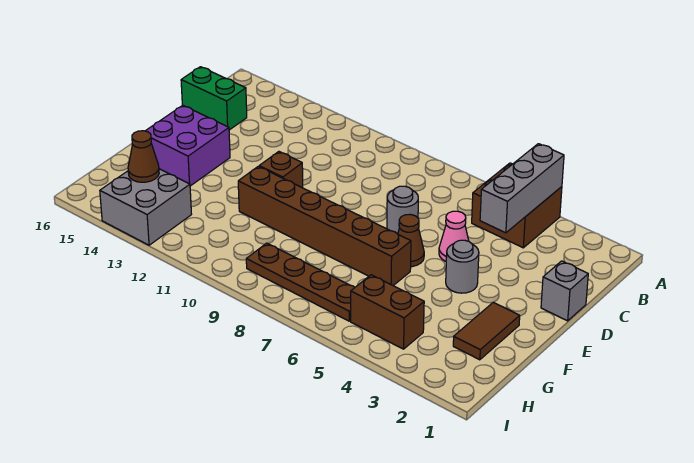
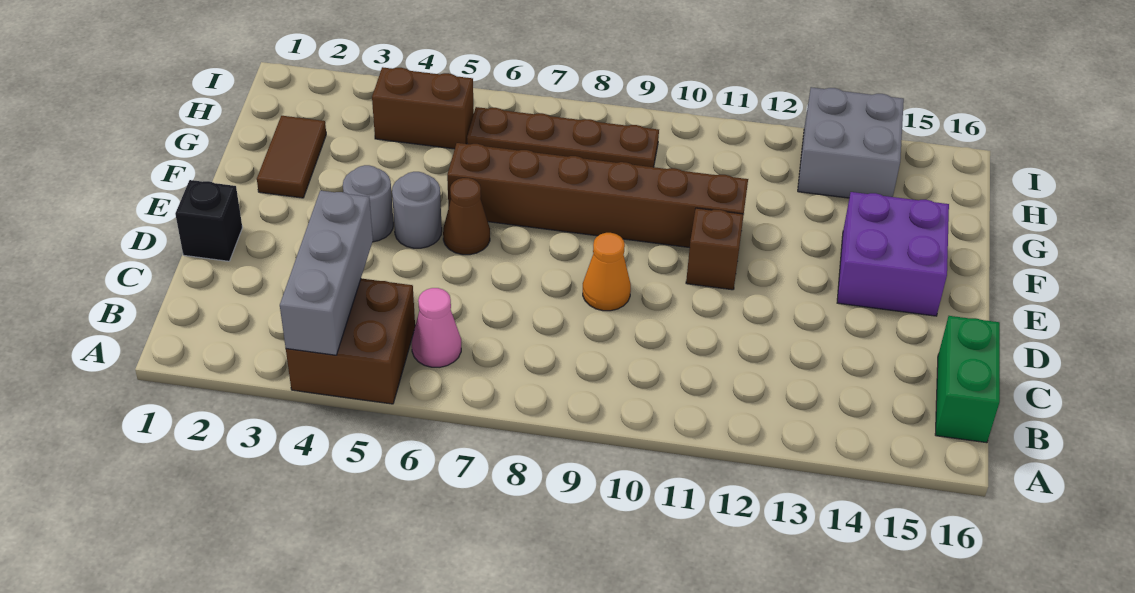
green 1x2 brick [181,67,247,130] -> green 1x2 brick turned to [935,316,1000,443]
grey 1x1 brick [541,261,588,321] -> black 1x1 brick [175,180,242,261]
pink 1x1 cone [439,211,469,261] -> pink 1x1 cone moved to [412,288,461,367]
grey 1x1 round brick [387,186,418,234] -> grey 1x1 round brick moved to [392,172,442,248]
none -> orange 1x1 cone [583,233,631,311]
brown 1x1 cone [128,131,159,182] -> none

